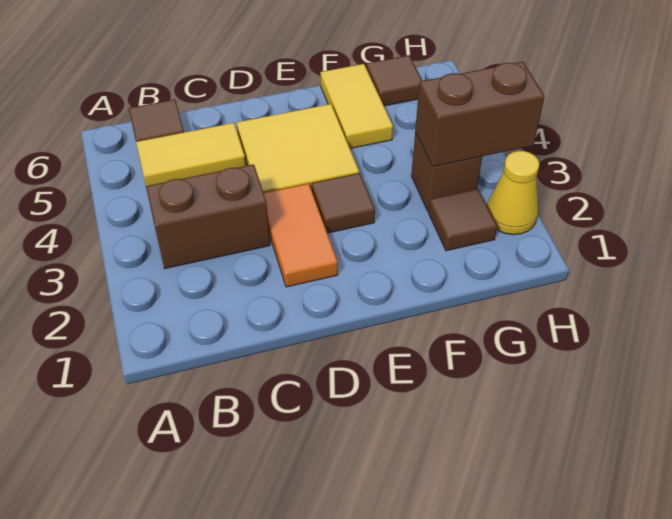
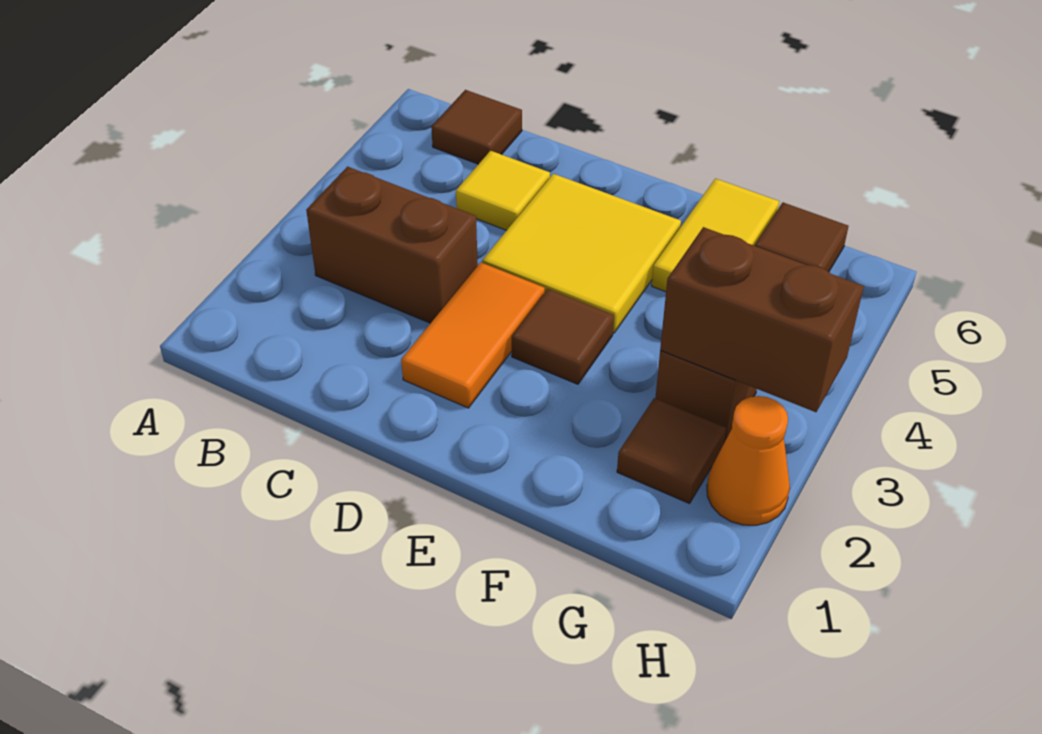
yellow 1x2 tile [136,123,246,186] -> yellow 1x1 tile [456,151,550,230]
yellow 1x1 cone [487,151,539,235] -> orange 1x1 cone [707,396,790,525]

